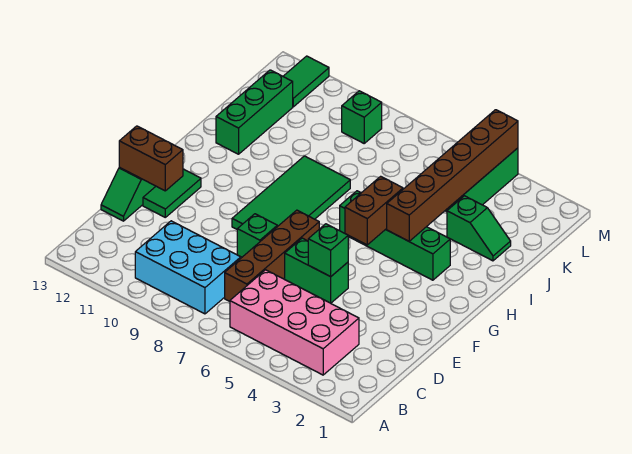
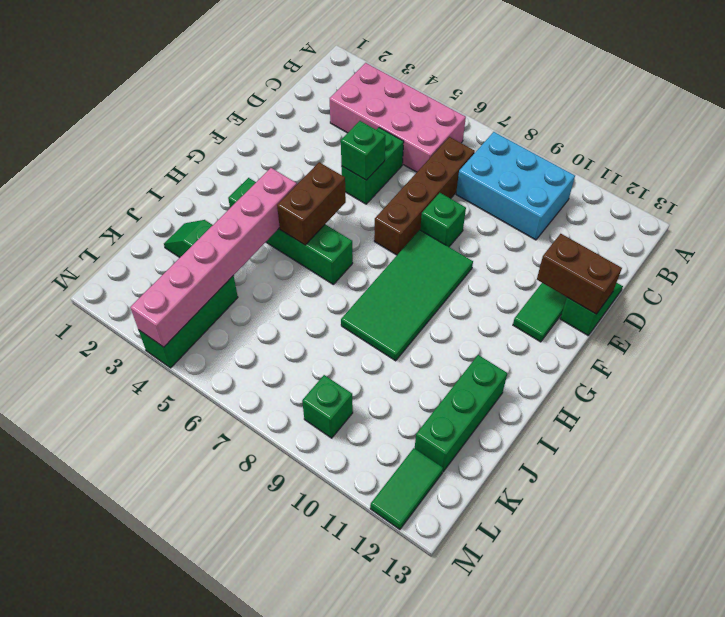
green 1x2 brick [285,238,348,303] -> green 1x2 brick turned to [341,128,404,204]
brown 1x6 brick [387,110,518,241] -> pink 1x6 brick [130,168,297,347]

